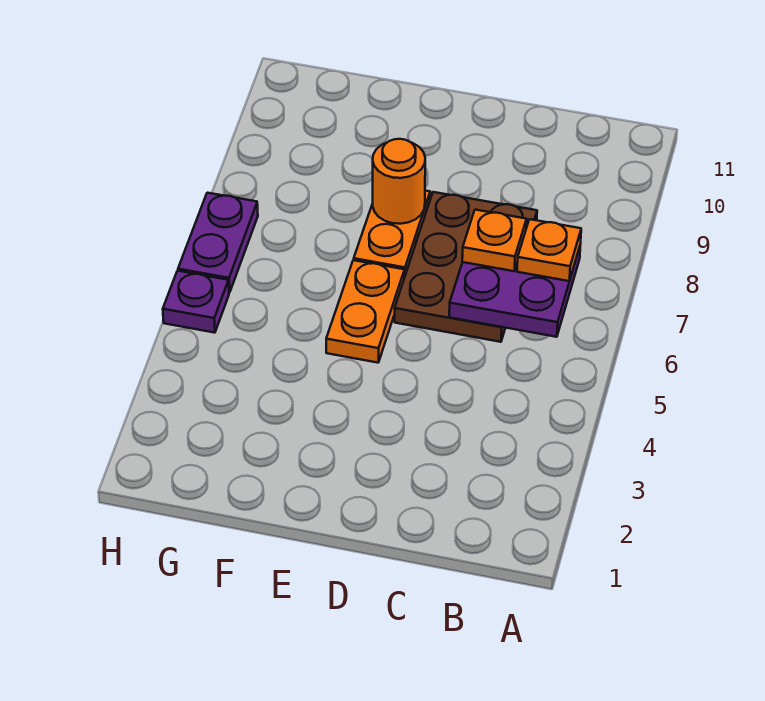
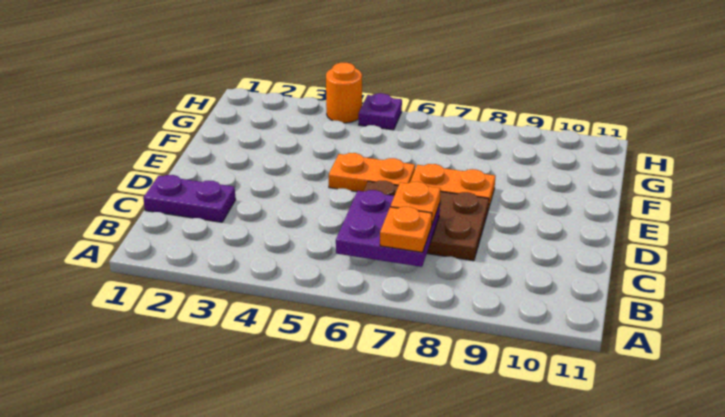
orange 1x1 round brick [373,139,425,224] -> orange 1x1 round brick moved to [326,63,362,123]
purple 1x2 plate [178,193,258,293] -> purple 1x2 plate moved to [143,175,236,222]

